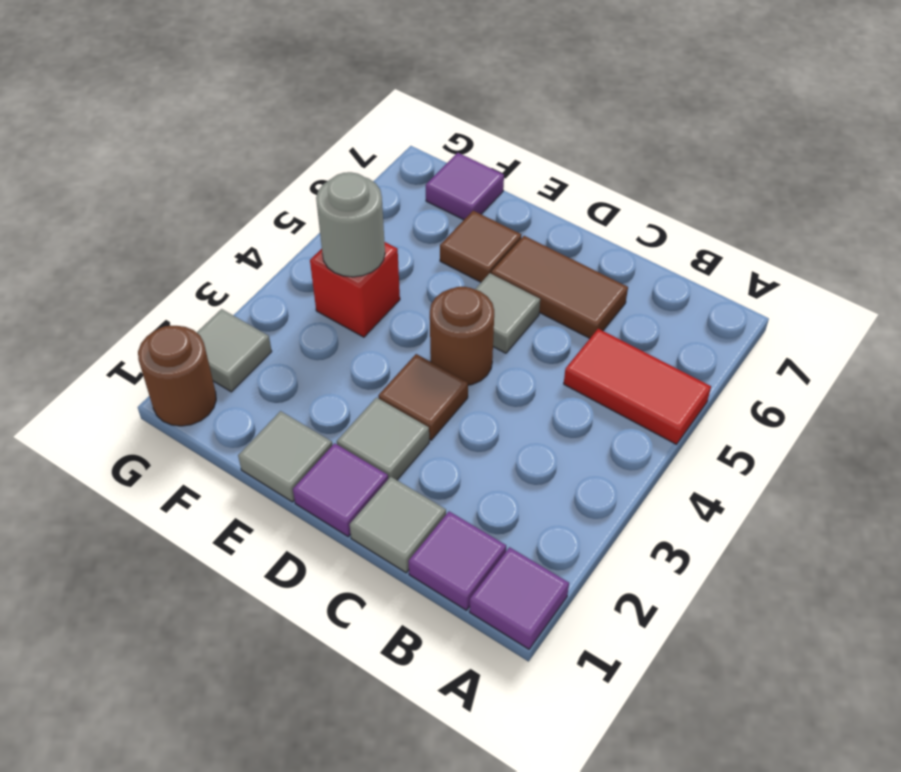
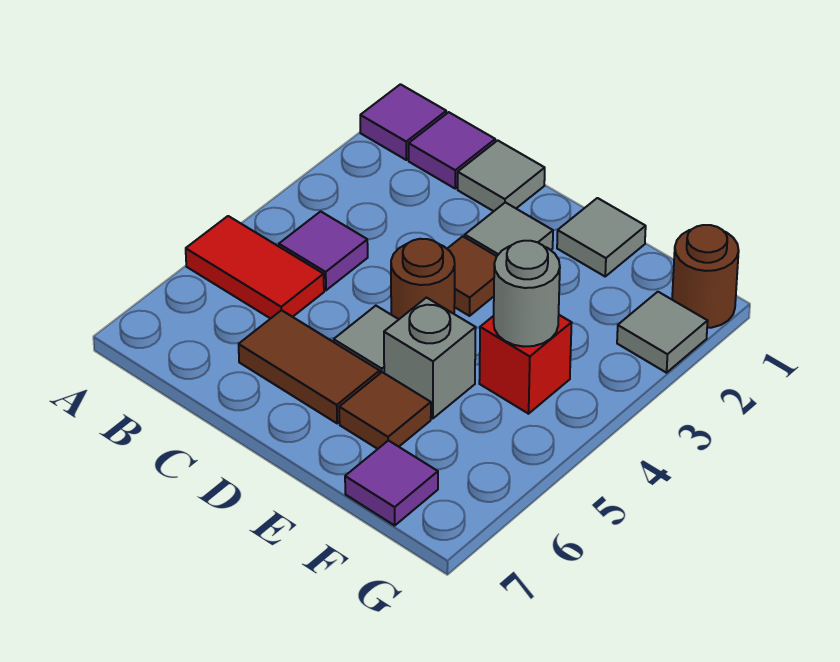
purple 1x1 tile [293,443,388,537] -> purple 1x1 tile moved to [279,211,368,290]
none -> grey 1x1 brick [384,298,476,418]

